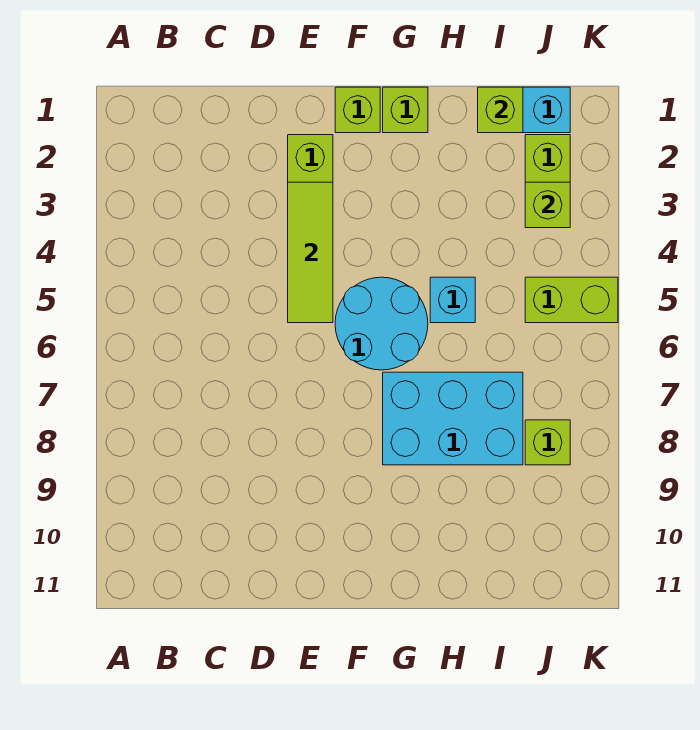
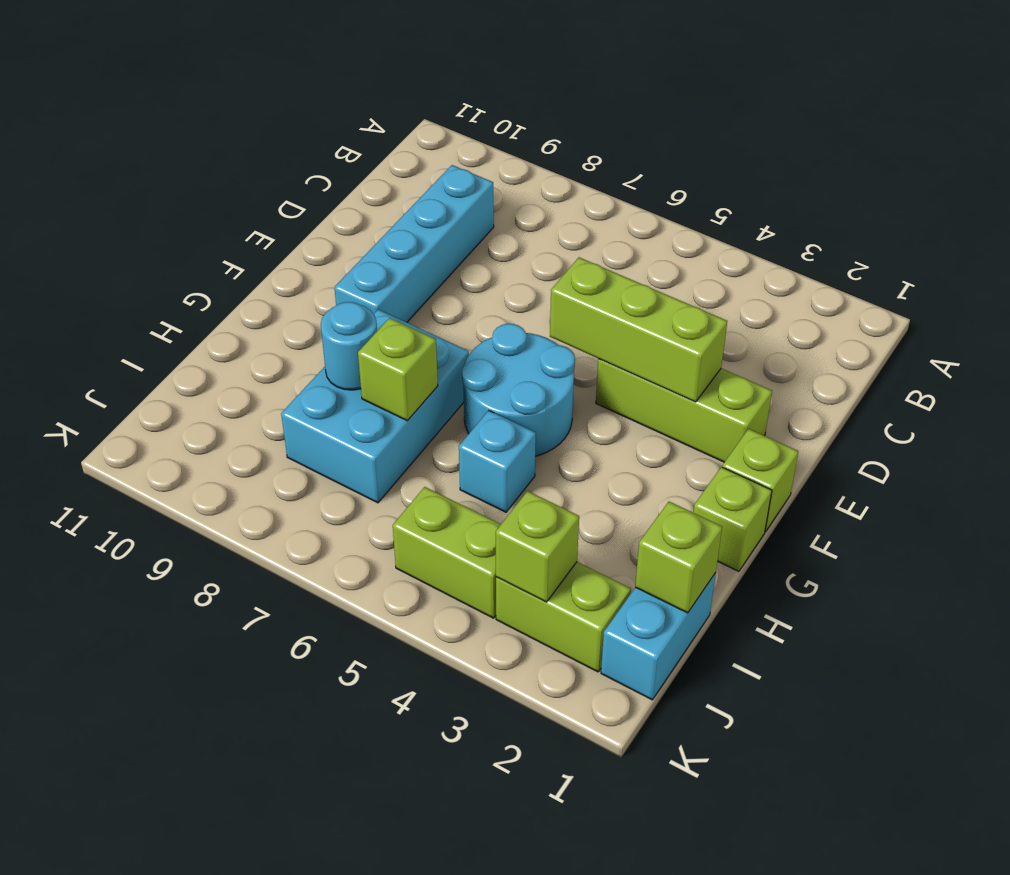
none -> cyan 1x4 brick [334,165,494,322]
lime 1x3 tile [288,182,333,323] -> lime 1x3 brick [550,257,727,402]
none -> cyan 1x1 round brick [321,302,377,390]
lime 1x2 brick [525,277,618,323] -> lime 1x2 brick turned to [393,487,501,618]
lime 1x1 brick [525,420,570,465] -> lime 1x1 brick moved to [358,318,438,421]

